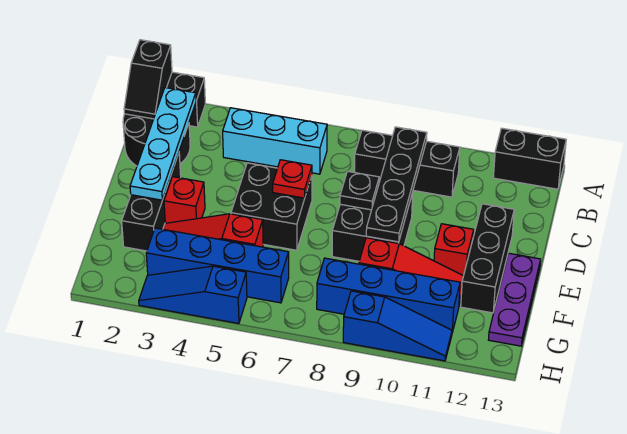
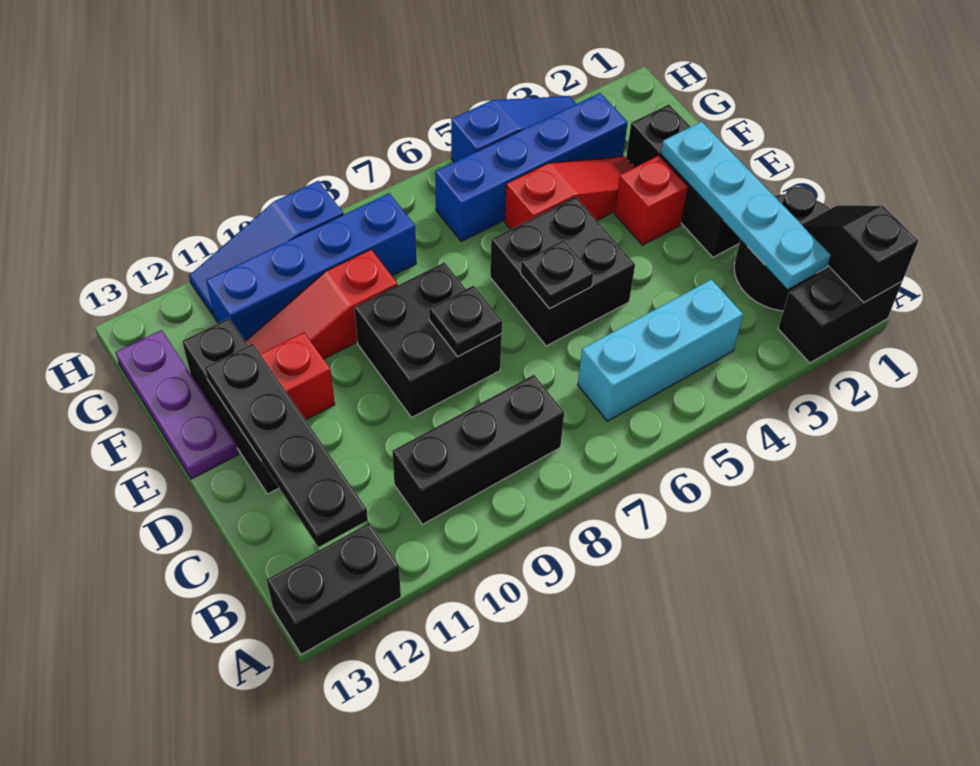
black 1x4 plate [366,127,427,242] -> black 1x4 plate moved to [205,344,368,547]
red 1x1 plate [273,160,312,198] -> black 1x1 plate [521,240,593,309]

